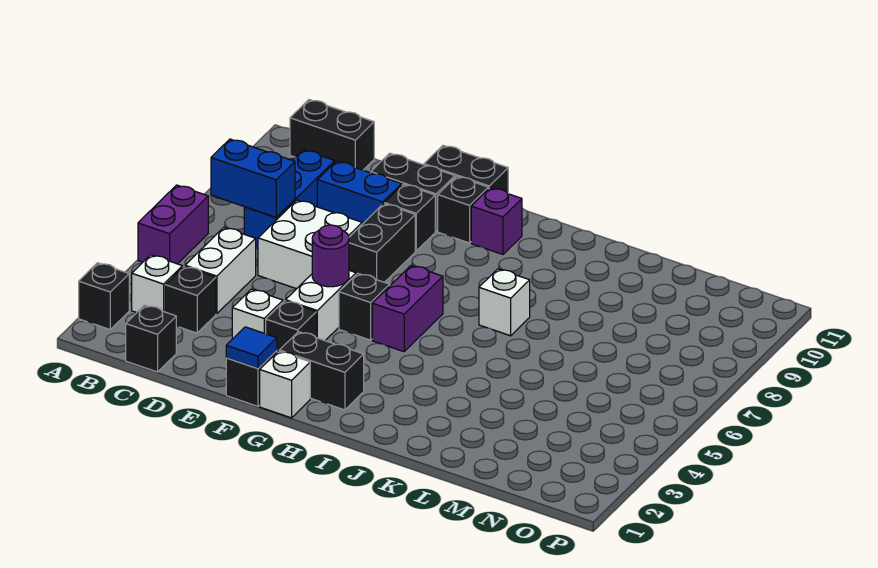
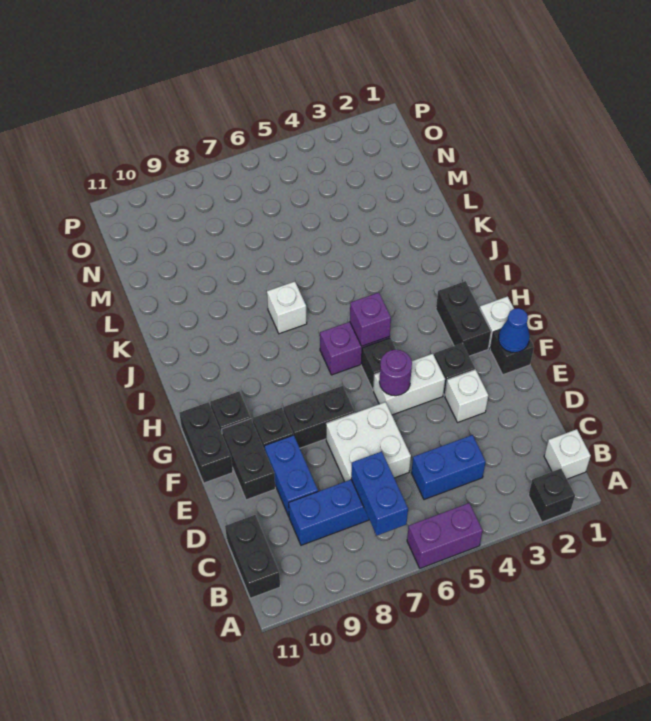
white 1x1 brick [132,255,183,313] -> white 1x1 brick moved to [544,429,591,479]
black 1x1 brick [126,305,176,372] -> none
black 1x1 brick [165,266,216,333] -> none
white 1x2 brick [185,228,256,314] -> blue 1x2 brick [411,435,486,500]
blue 1x1 tile [226,327,277,368] -> blue 1x1 cone [498,308,530,353]
purple 1x1 brick [471,188,522,254] -> purple 1x1 brick moved to [350,293,391,346]

